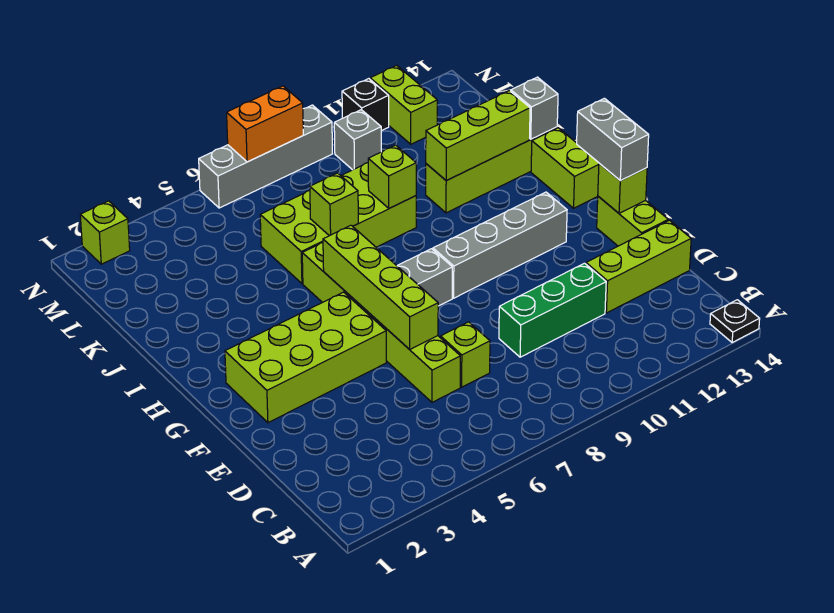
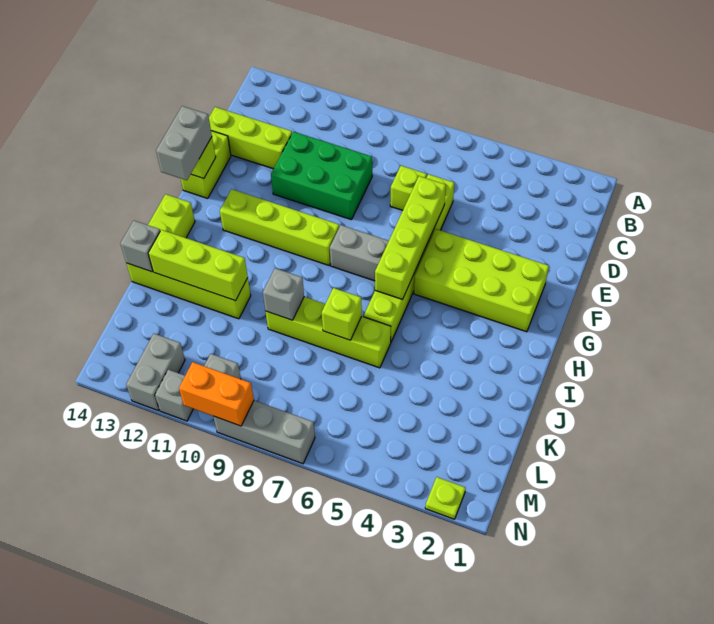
black 1x1 plate [710,300,760,343] -> none
green 1x3 brick [499,263,606,357] -> green 2x3 brick [271,132,372,220]
grey 1x4 brick [433,192,567,298] -> lime 1x4 brick [220,189,339,265]
lime 2x4 brick [260,163,416,284] -> lime 1x4 brick [266,297,391,368]
lime 1x1 brick [368,145,416,208] -> grey 1x1 brick [263,268,304,320]
lime 1x2 brick [370,65,437,144] -> grey 1x2 brick [126,334,185,411]
lime 1x1 brick [80,201,130,264] -> lime 1x1 plate [425,477,466,519]
grey 1x4 brick [199,105,332,208] -> grey 1x3 brick [213,401,315,464]
orange 1x2 brick [227,86,303,162] -> orange 1x2 brick moved to [179,362,254,426]
black 1x1 brick [342,79,389,131] -> grey 1x1 brick [155,370,193,421]

